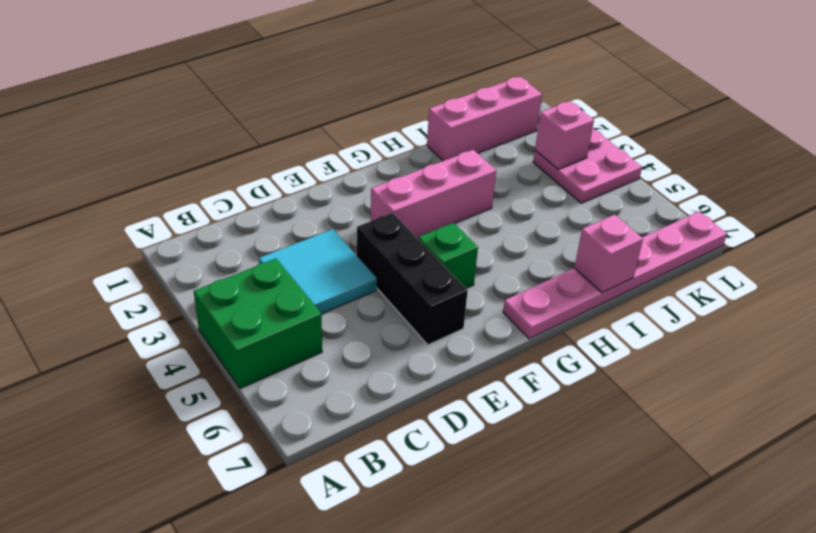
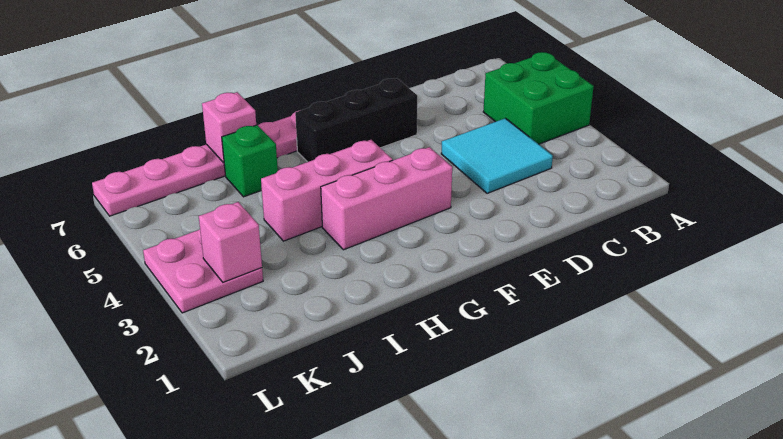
black 1x3 brick [357,213,468,345] -> black 1x3 brick turned to [295,78,417,162]
green 1x1 brick [418,223,478,288] -> green 1x1 brick moved to [222,125,278,197]
pink 1x3 brick [427,77,542,161] -> pink 1x3 brick moved to [261,140,393,241]

